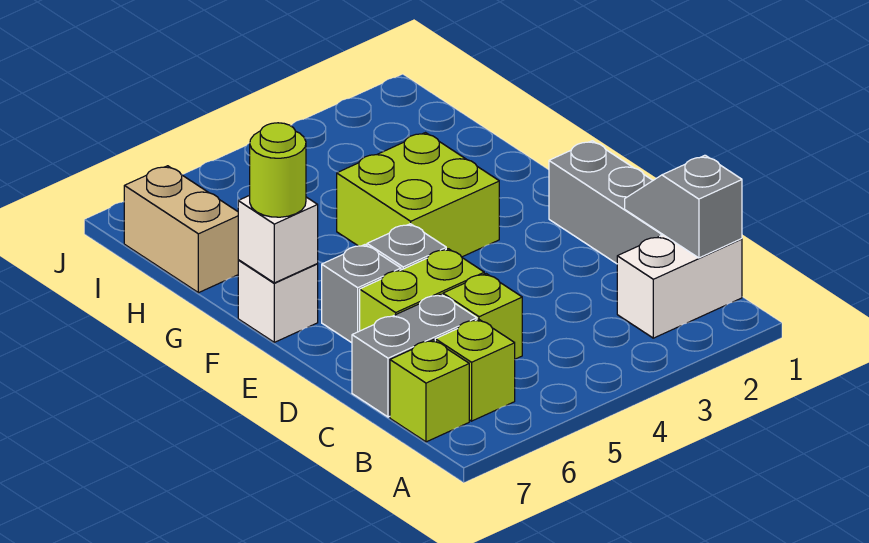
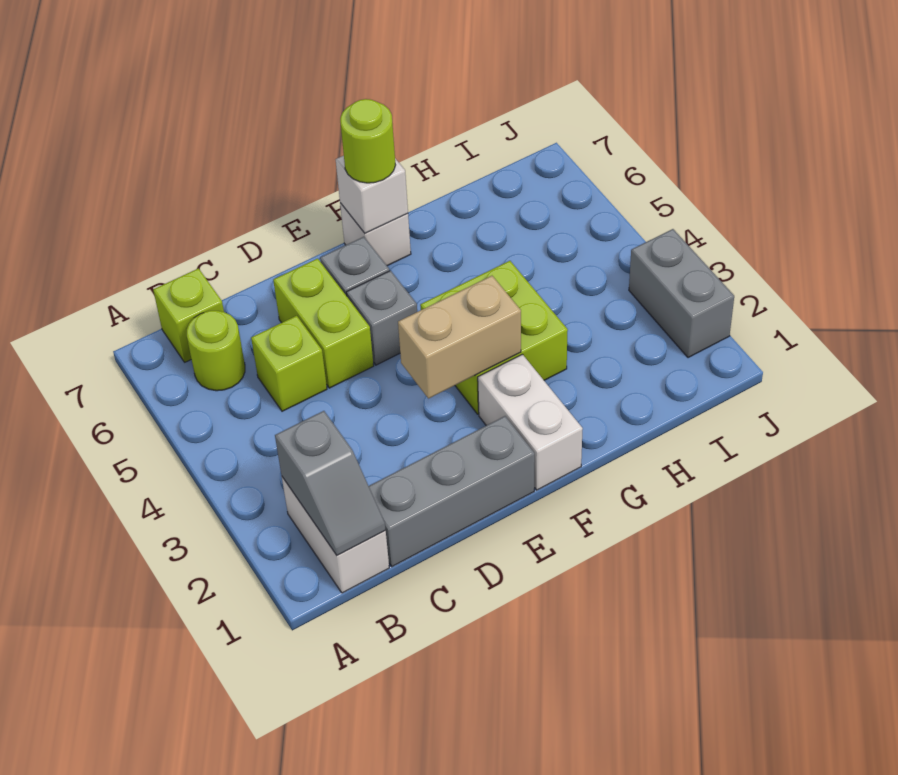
grey 1x2 slope [625,155,742,258] -> grey 1x2 slope turned to [275,411,386,555]
lime 1x1 brick [435,319,515,421] -> lime 1x1 round brick [187,311,245,391]
grey 1x2 brick [352,294,477,417] -> grey 1x2 brick moved to [629,229,734,358]
none -> white 1x2 brick [478,354,583,490]
tan 1x2 brick [124,166,238,293] -> tan 1x2 brick moved to [398,276,521,399]

